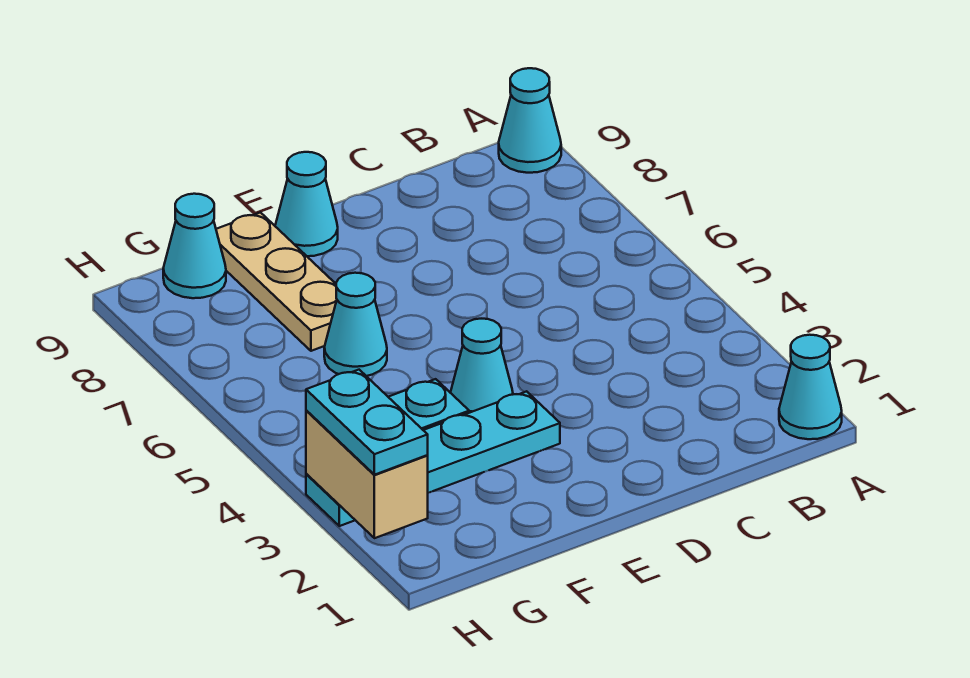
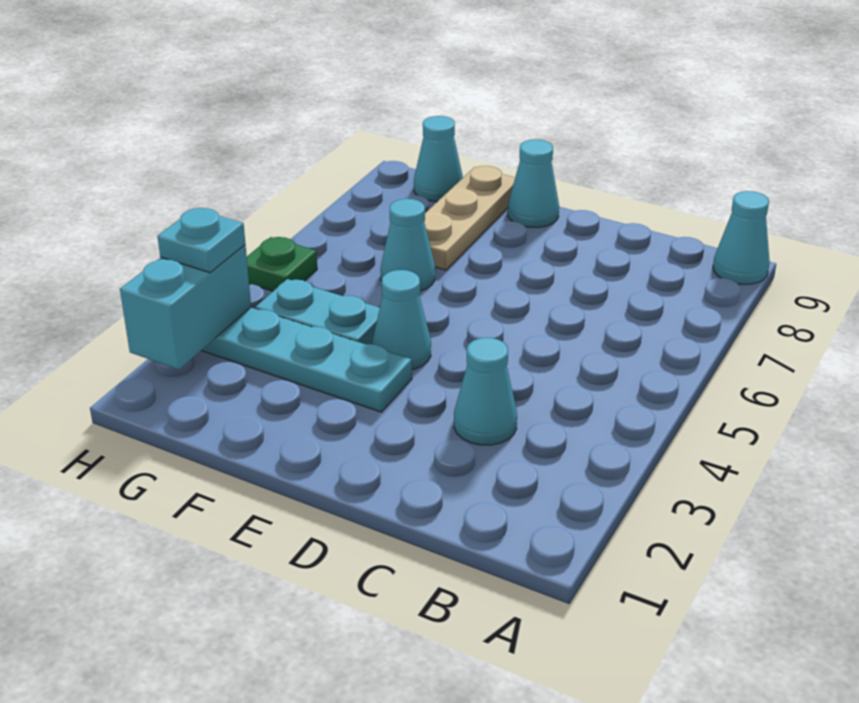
cyan 1x1 cone [779,335,842,439] -> cyan 1x1 cone moved to [454,338,517,445]
tan 1x2 brick [306,410,428,538] -> cyan 1x2 brick [120,245,251,370]
cyan 1x2 plate [306,370,428,475] -> cyan 1x1 plate [158,208,245,273]
none -> green 1x1 plate [247,237,317,291]

